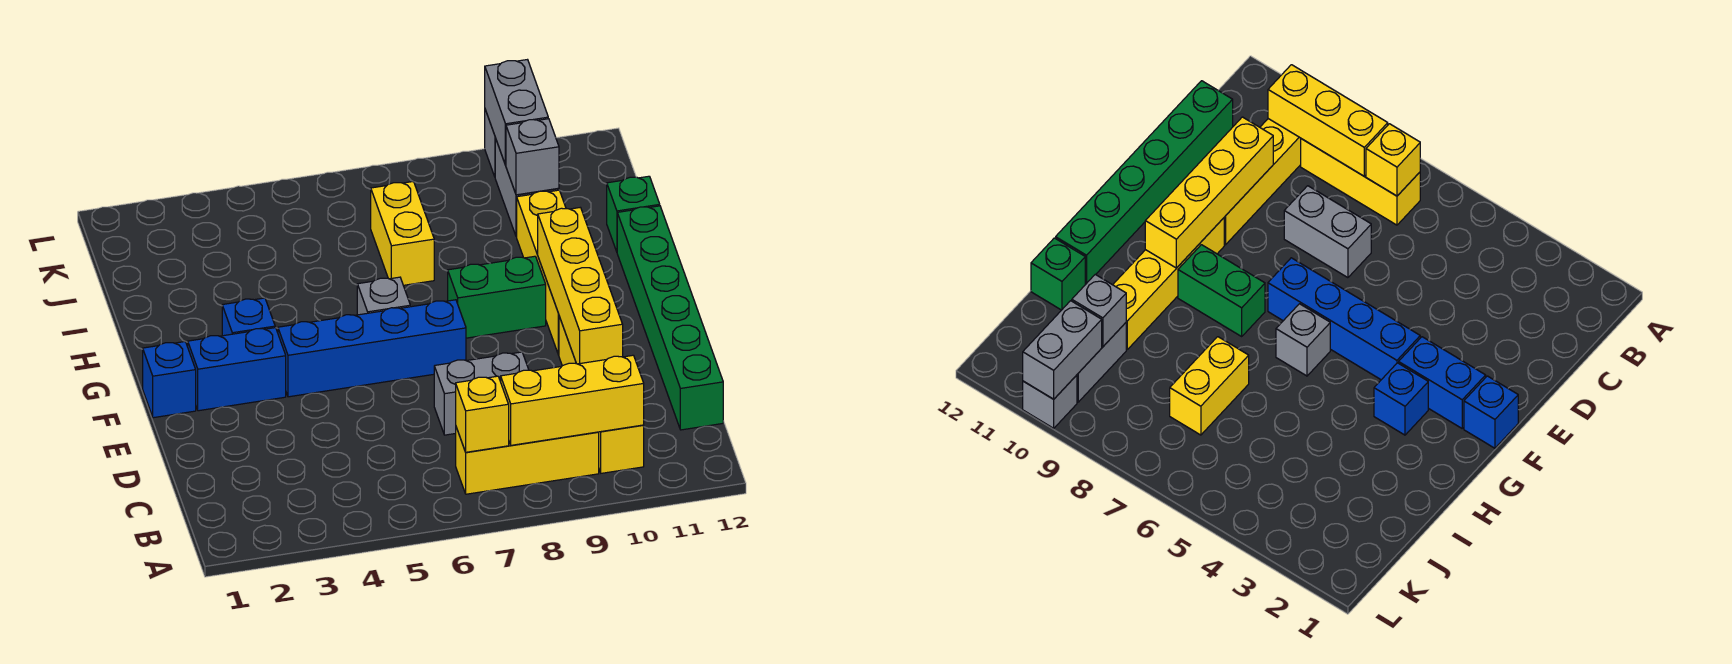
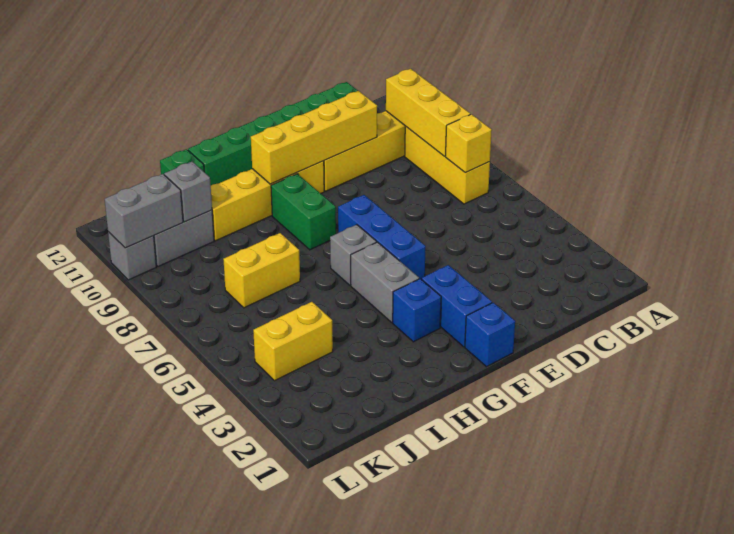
grey 1x2 brick [434,352,529,435] -> grey 1x2 brick moved to [351,242,419,322]
blue 1x4 brick [278,300,466,397] -> blue 1x3 brick [338,195,426,279]
none -> yellow 1x2 brick [253,302,333,381]

